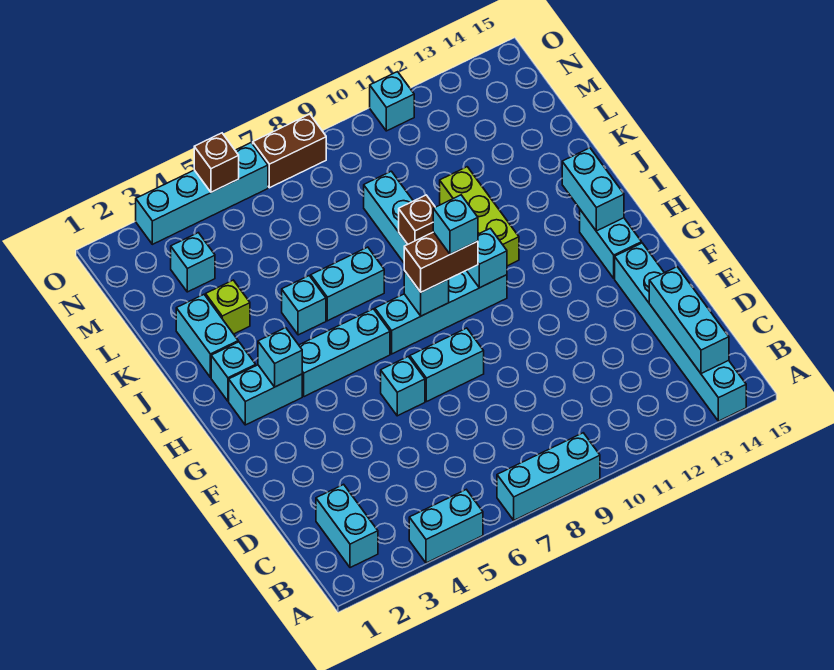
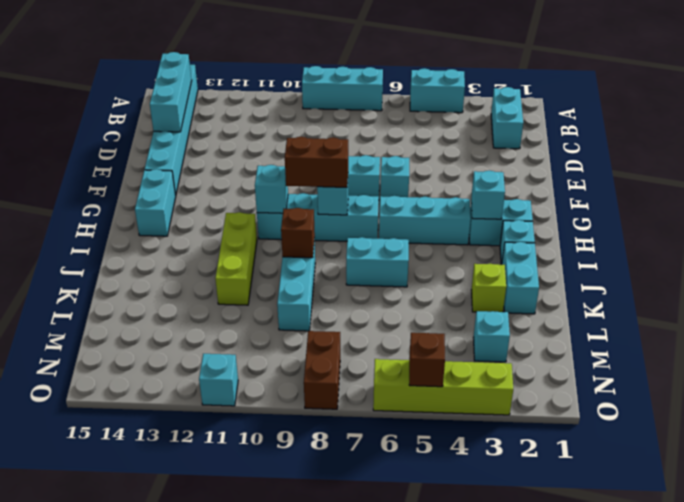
cyan 1x1 brick [433,195,478,254] -> none
cyan 1x2 brick [562,148,624,231] -> none
cyan 1x1 brick [282,276,326,335] -> none
cyan 1x4 brick [136,143,268,244] -> lime 1x4 brick [373,359,513,415]
brown 1x2 brick [253,114,326,188] -> brown 1x2 brick turned to [304,331,340,409]

